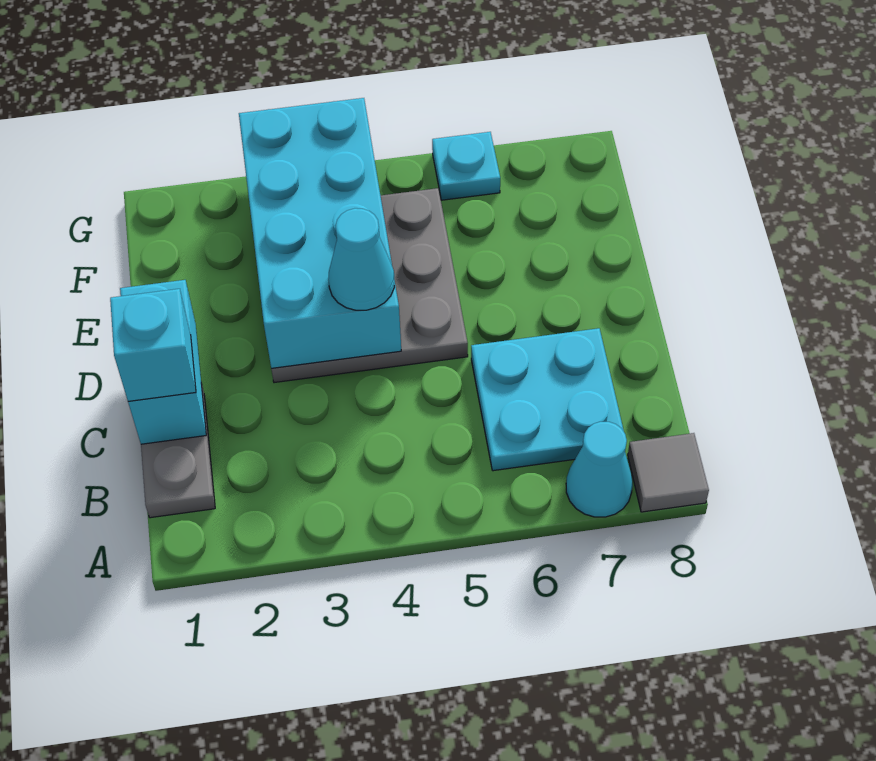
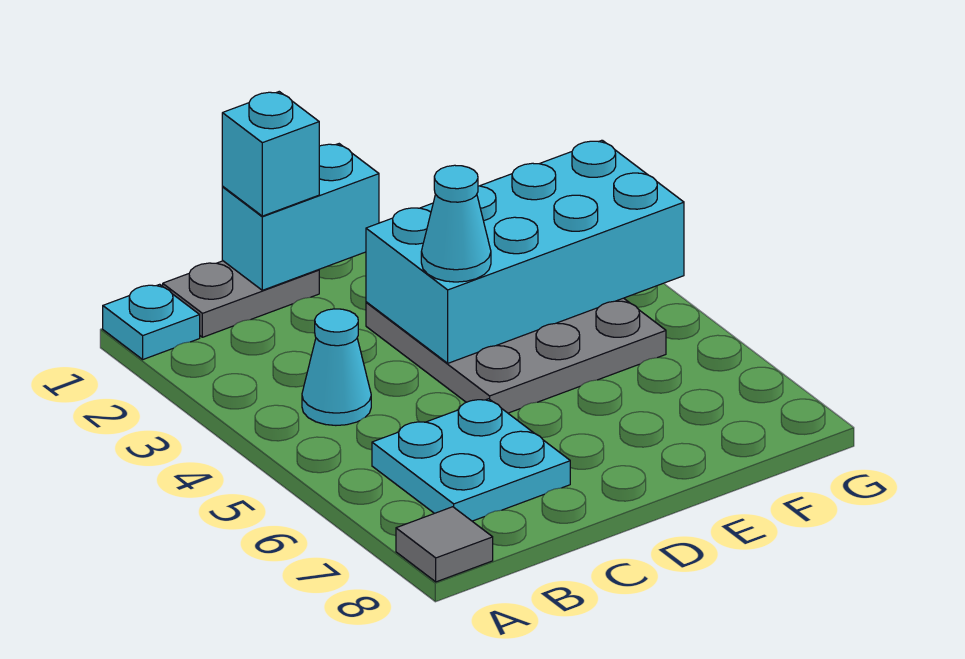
cyan 1x1 cone [566,422,633,517] -> cyan 1x1 cone moved to [302,309,371,425]
cyan 1x1 plate [432,132,500,200] -> cyan 1x1 plate moved to [103,284,200,359]

